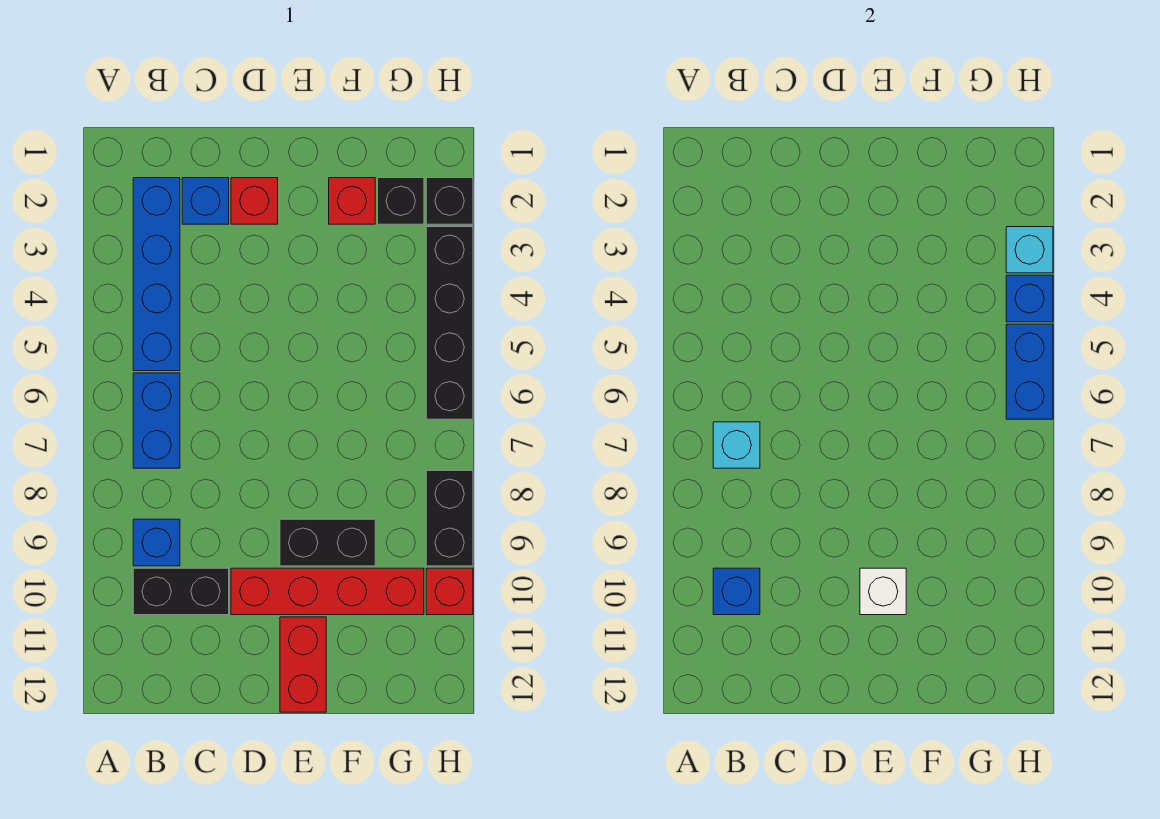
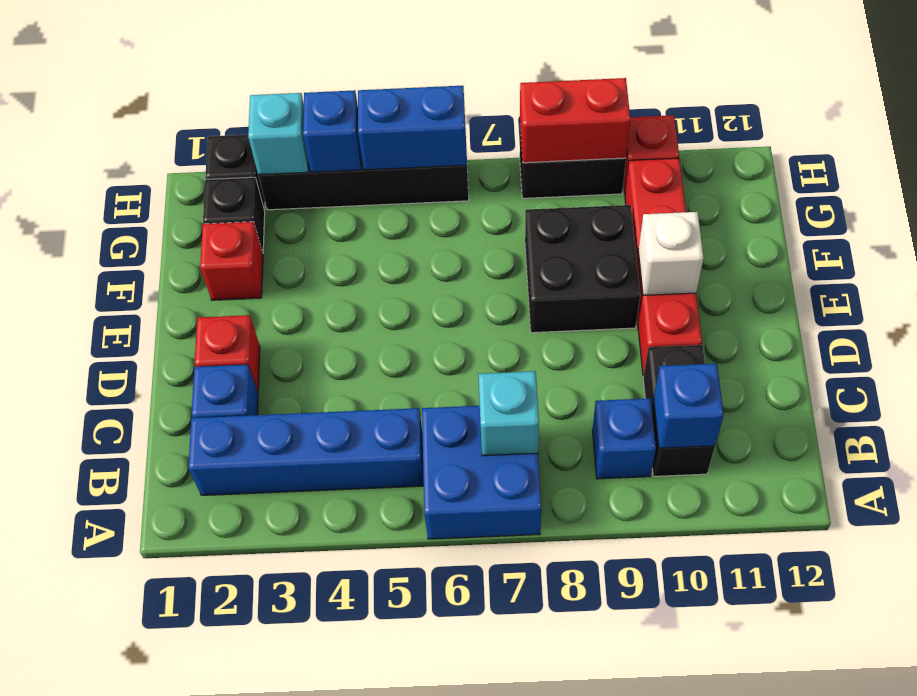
blue 1x2 brick [133,373,180,468] -> blue 2x2 brick [422,406,541,539]
black 1x2 brick [280,519,375,566] -> black 2x2 brick [525,205,640,333]
red 1x2 brick [280,617,326,712] -> red 1x2 brick moved to [520,78,630,163]

